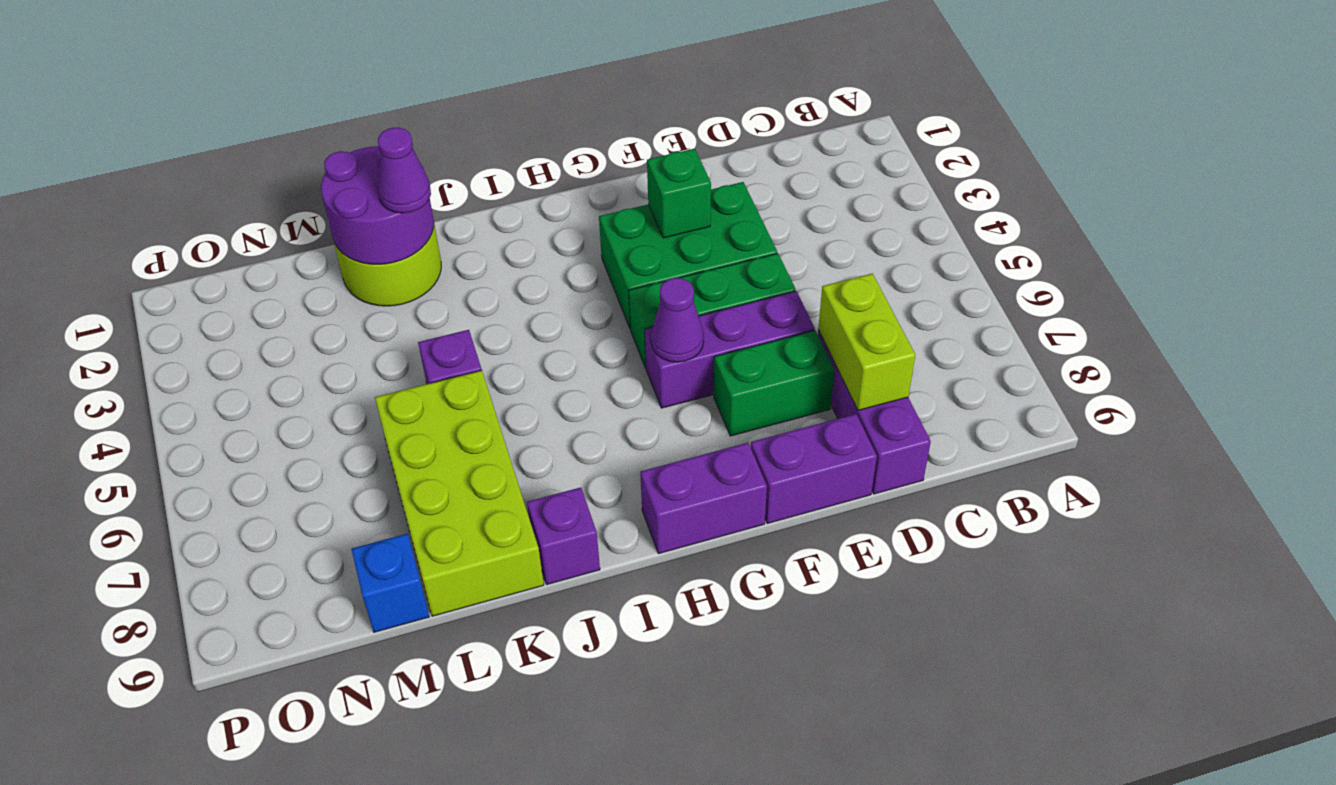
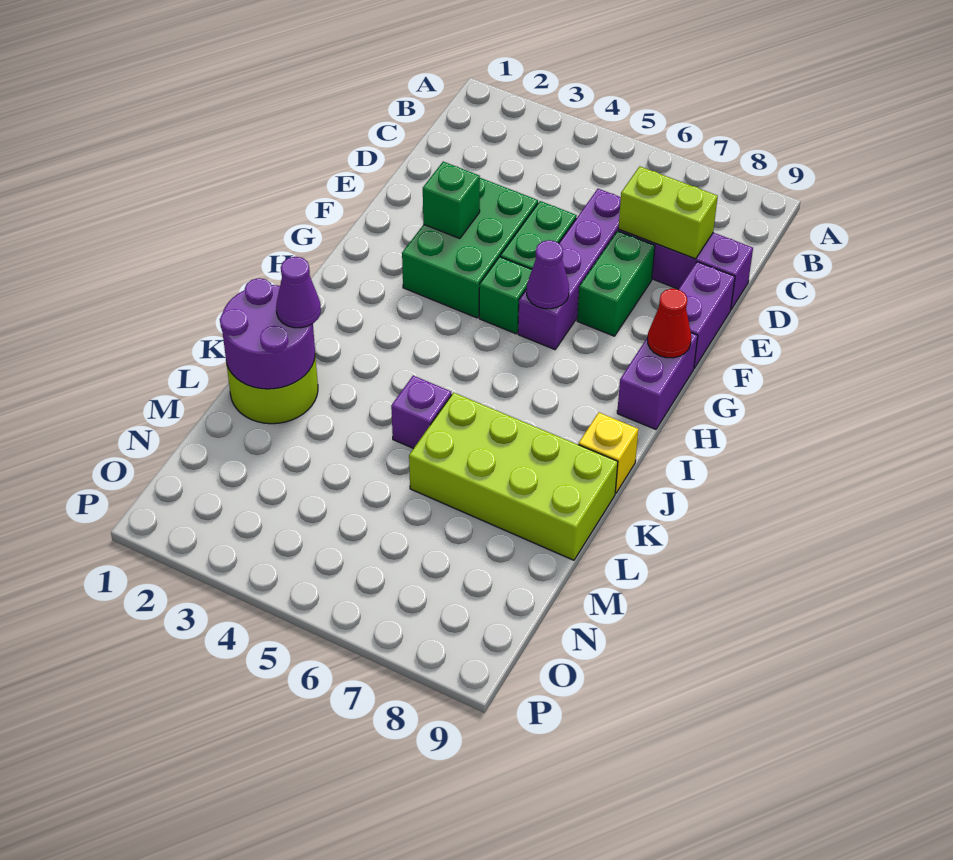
purple 1x3 brick [645,291,815,408] -> purple 1x4 brick [518,189,621,350]
none -> red 1x1 cone [648,289,691,358]
purple 1x1 brick [527,487,600,584] -> yellow 1x1 brick [578,412,638,493]
blue 1x1 brick [351,534,429,632] -> none

